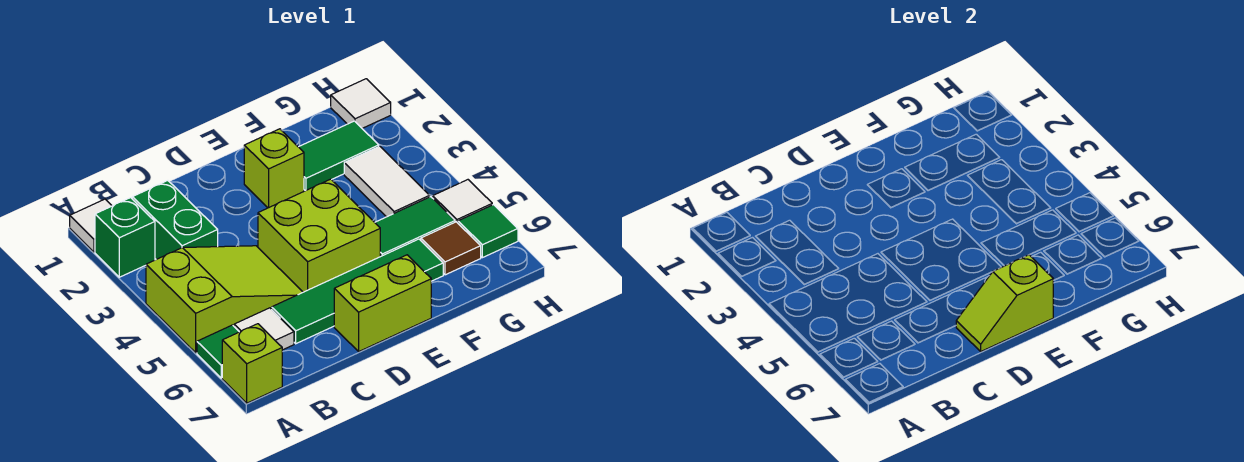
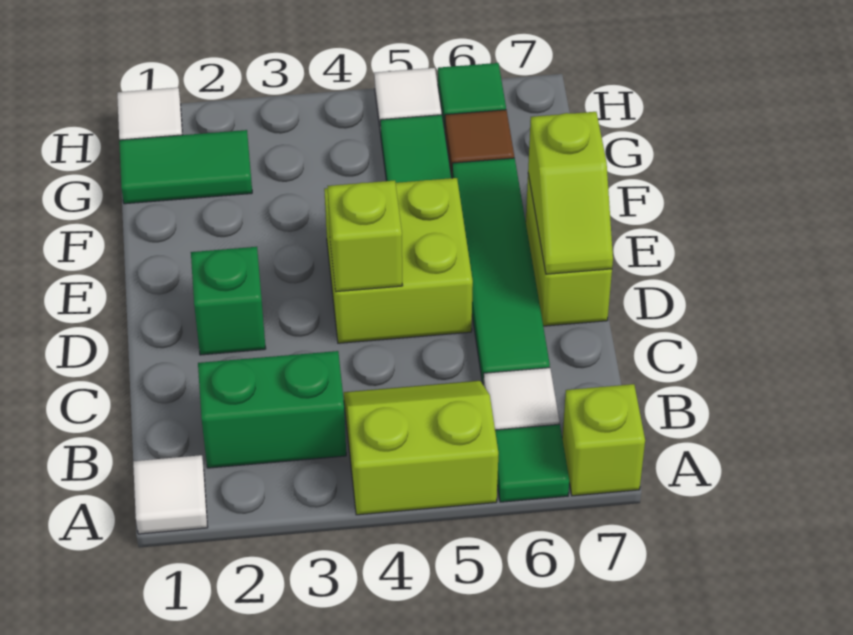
green 1x1 brick [95,198,155,277] -> green 1x1 brick moved to [191,247,266,355]
lime 2x3 slope [146,246,303,353] -> lime 2x2 slope [344,381,499,515]
lime 1x1 brick [244,129,304,208] -> lime 1x1 brick moved to [328,180,403,292]
green 1x2 tile [299,121,379,191] -> green 1x2 tile turned to [119,130,252,204]
white 1x2 tile [344,146,430,217] -> none

